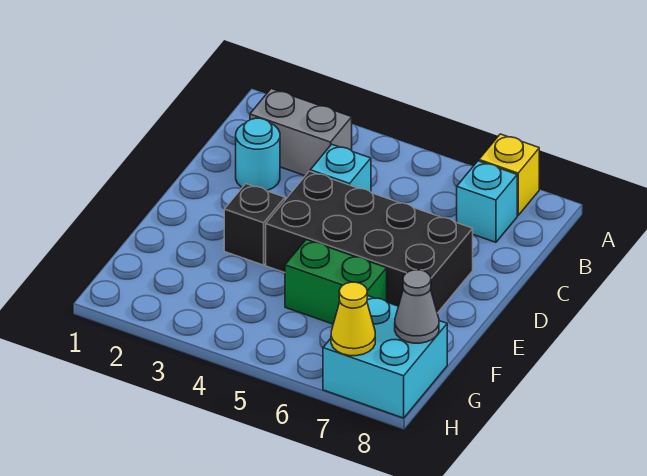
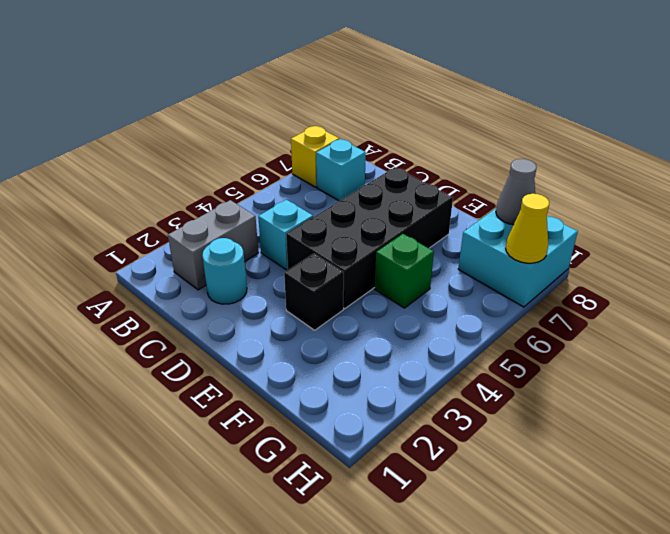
green 1x2 brick [285,240,387,324] -> green 1x1 brick [375,234,434,308]

